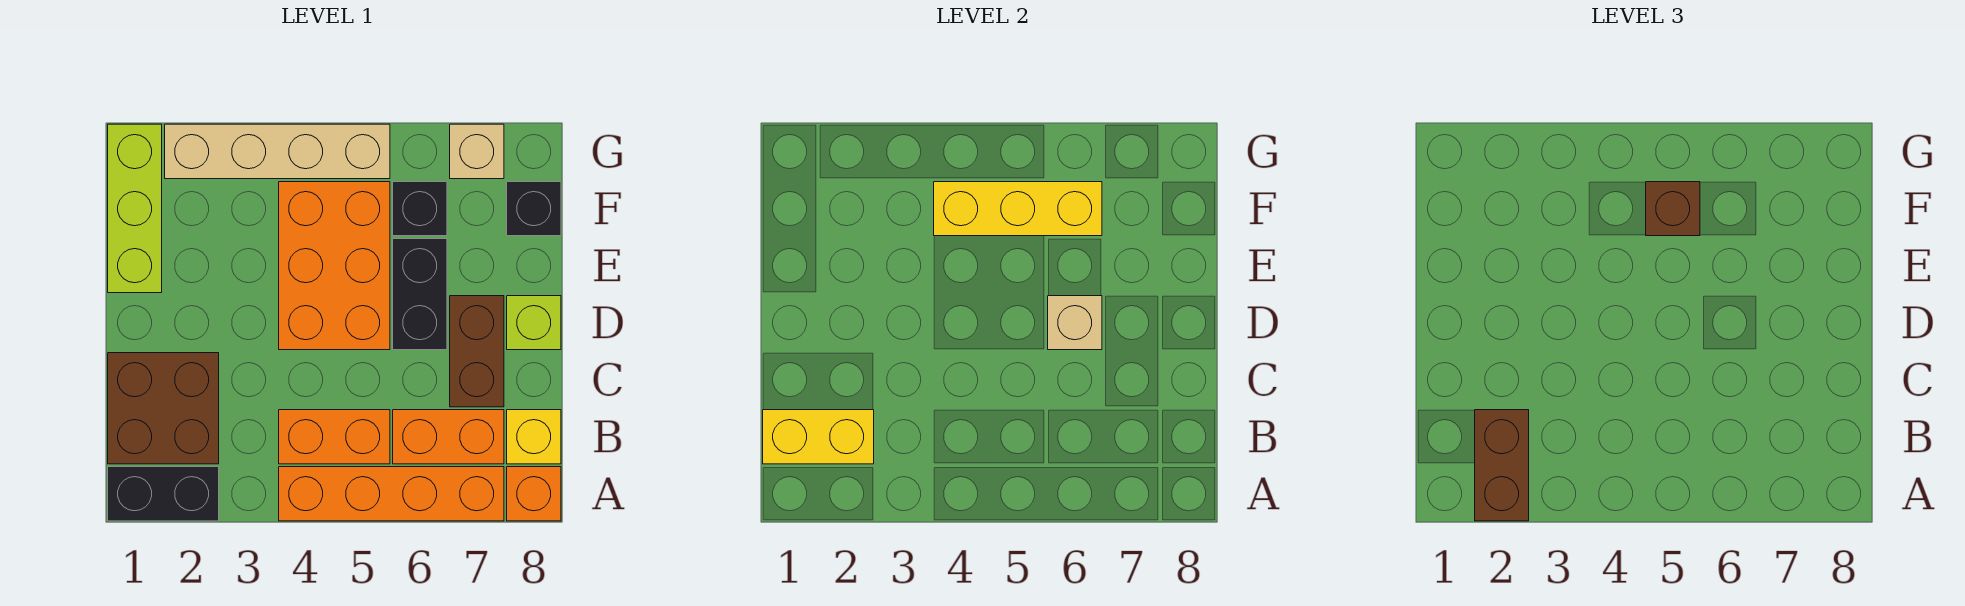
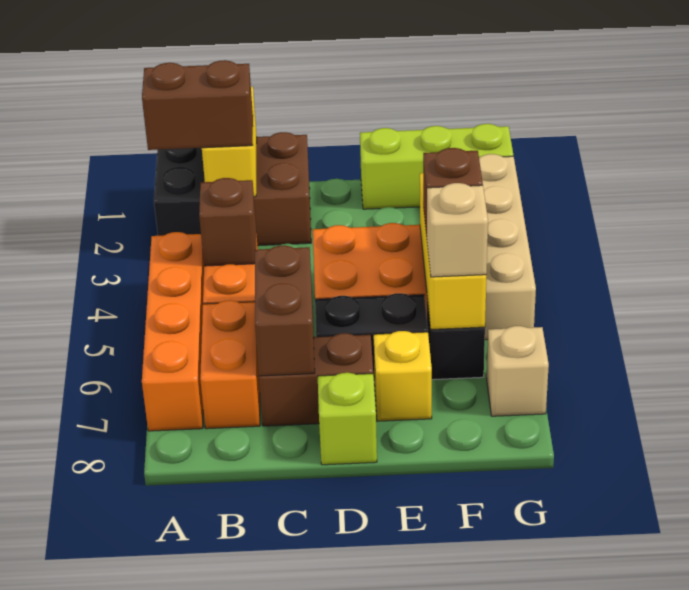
orange 1x1 brick [507,467,561,521] -> none
none -> brown 1x1 brick [199,178,256,266]
yellow 1x1 brick [507,410,561,464] -> yellow 1x1 brick moved to [374,331,432,421]
none -> brown 1x2 brick [255,245,315,376]
tan 1x1 brick [1048,296,1102,350] -> tan 1x1 brick moved to [427,183,488,277]
black 1x1 brick [507,182,561,236] -> none

